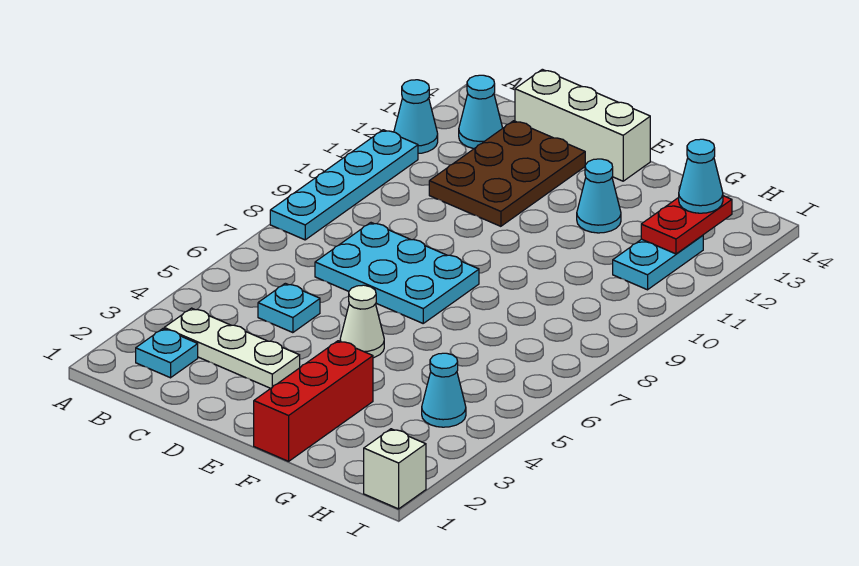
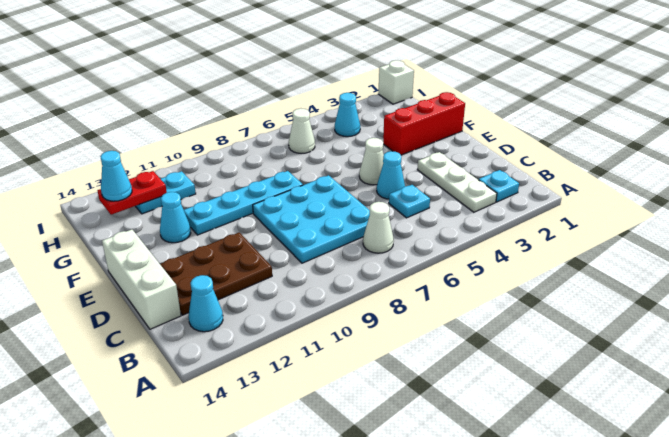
cyan 1x4 plate [270,130,418,240] -> cyan 1x4 plate moved to [184,171,303,235]
cyan 1x1 cone [394,80,438,154] -> cyan 1x1 cone moved to [377,151,405,199]
none -> white 1x1 cone [363,202,394,253]
cyan 2x3 plate [315,223,479,323] -> cyan 3x3 plate [253,175,370,263]
none -> white 1x1 cone [289,108,315,153]

